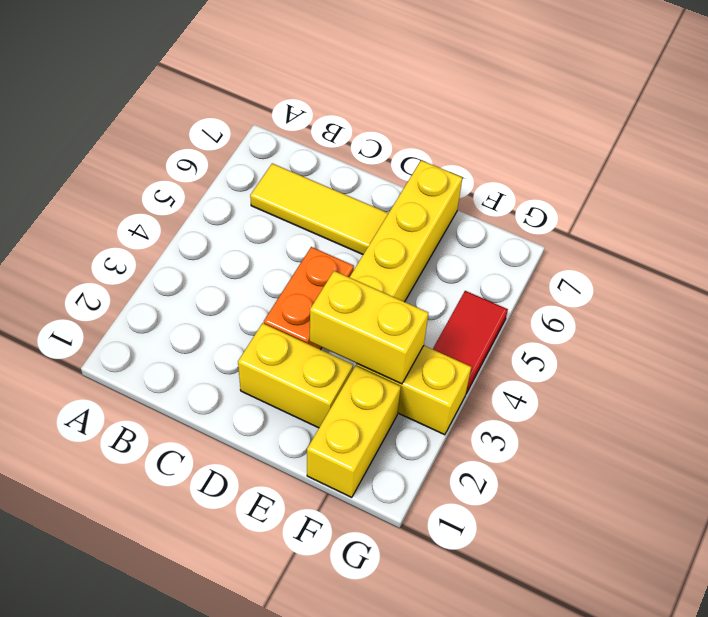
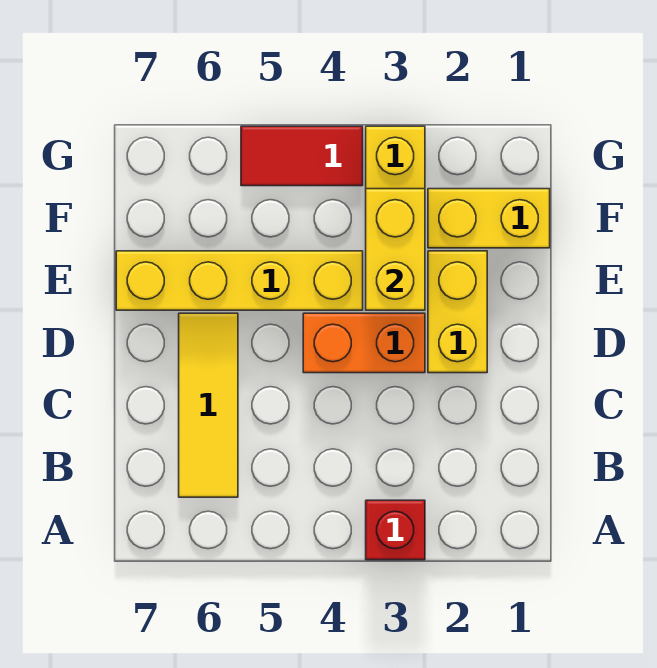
none -> red 1x1 brick [366,500,425,560]

